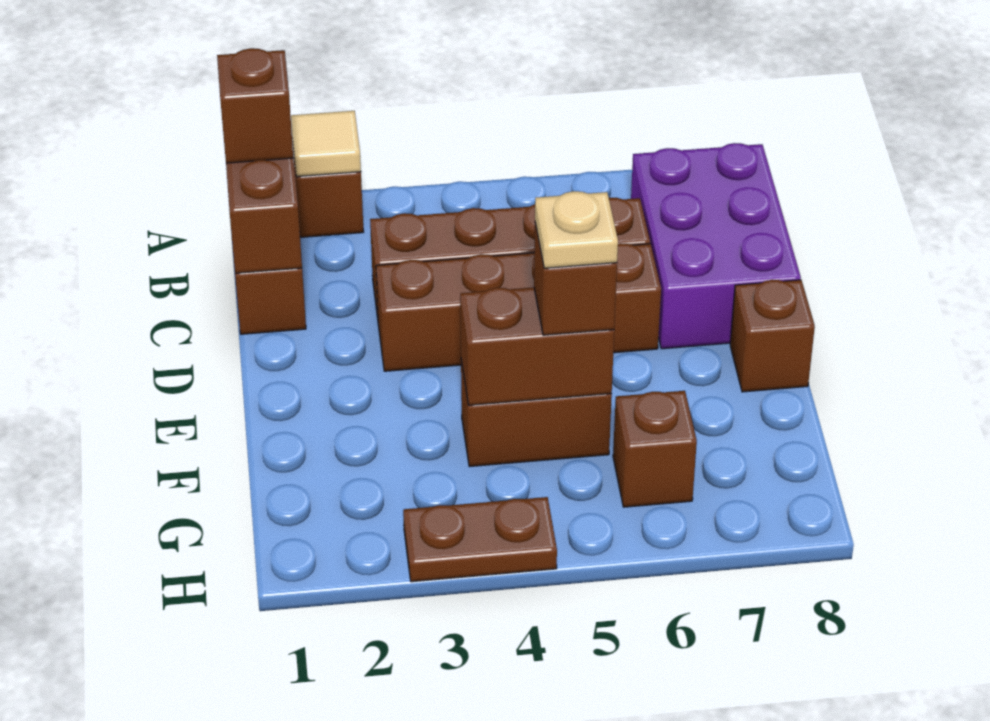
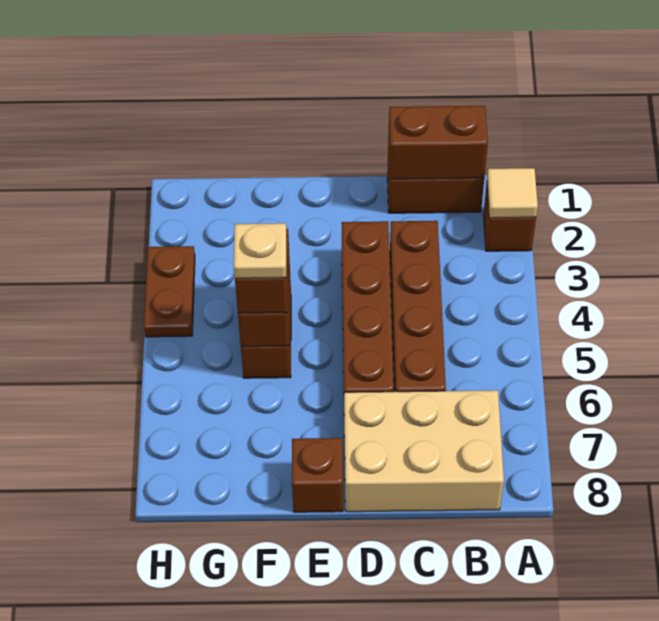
brown 1x1 brick [217,48,293,163] -> none
purple 2x3 brick [631,143,801,349] -> tan 2x3 brick [344,390,504,512]
brown 1x1 brick [613,391,697,507] -> none

